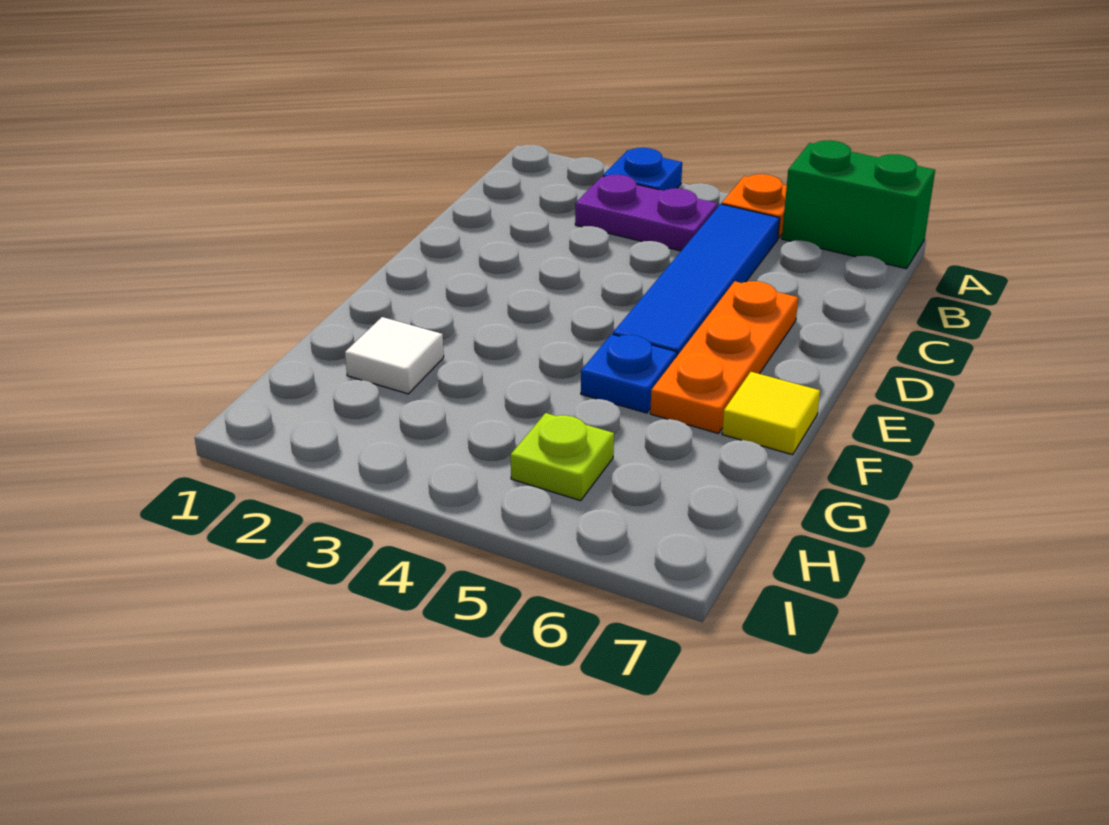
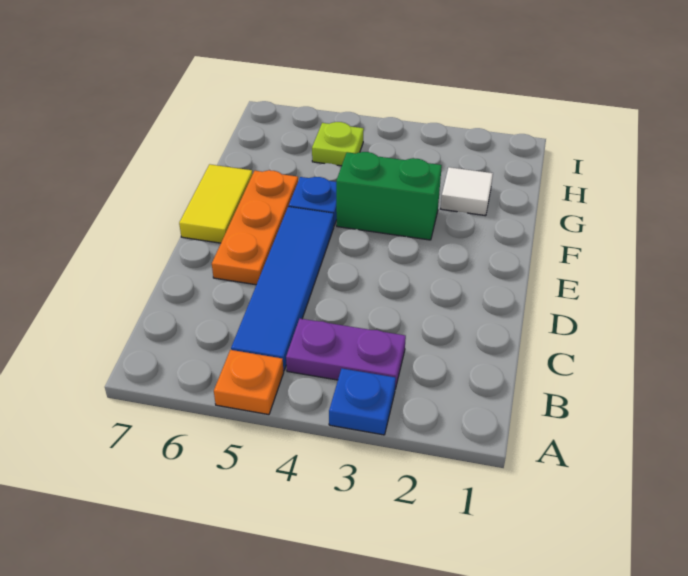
green 1x2 brick [782,140,935,269] -> green 1x2 brick moved to [336,152,442,240]
yellow 1x1 tile [722,372,820,455] -> yellow 1x2 tile [179,164,253,243]

